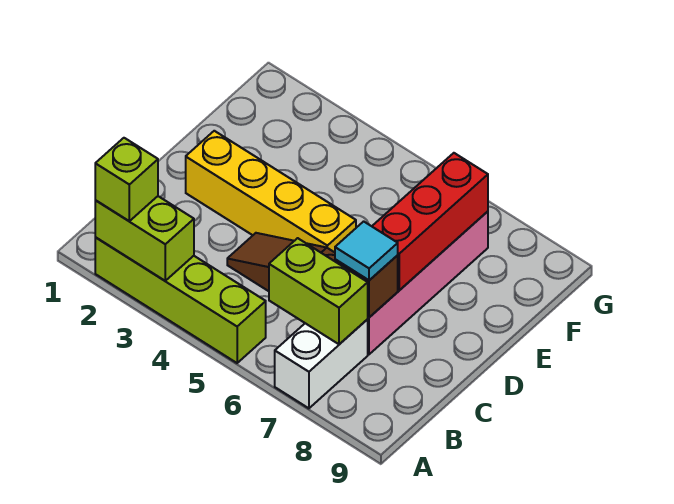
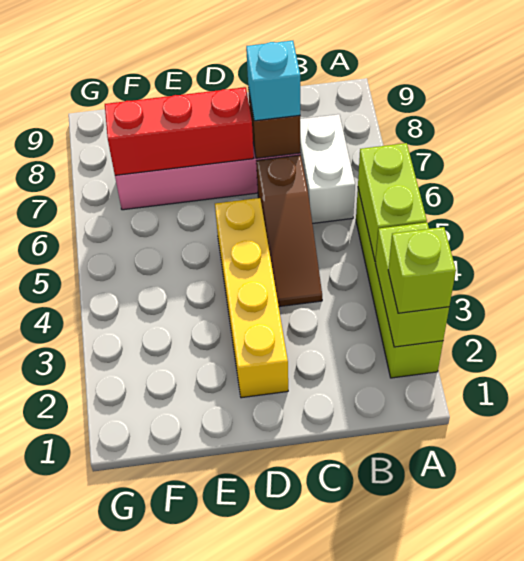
white 1x2 brick [275,319,368,408] -> white 1x2 brick turned to [300,114,355,224]
lime 1x2 brick [269,238,368,344] -> lime 1x2 brick moved to [358,143,427,262]
cyan 1x1 tile [335,221,398,280] -> cyan 1x1 brick [246,41,300,121]

